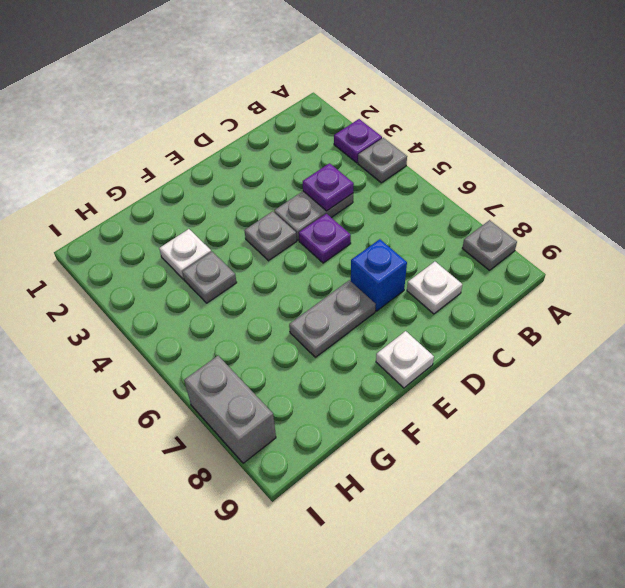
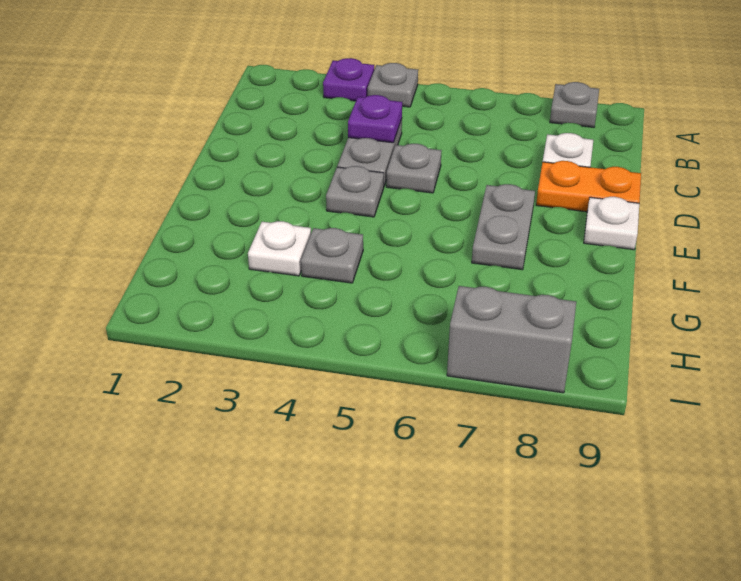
purple 1x1 plate [299,214,351,263] -> grey 1x1 plate [386,144,442,193]
blue 1x1 brick [351,239,407,311] -> none
none -> orange 1x2 plate [536,161,641,212]

